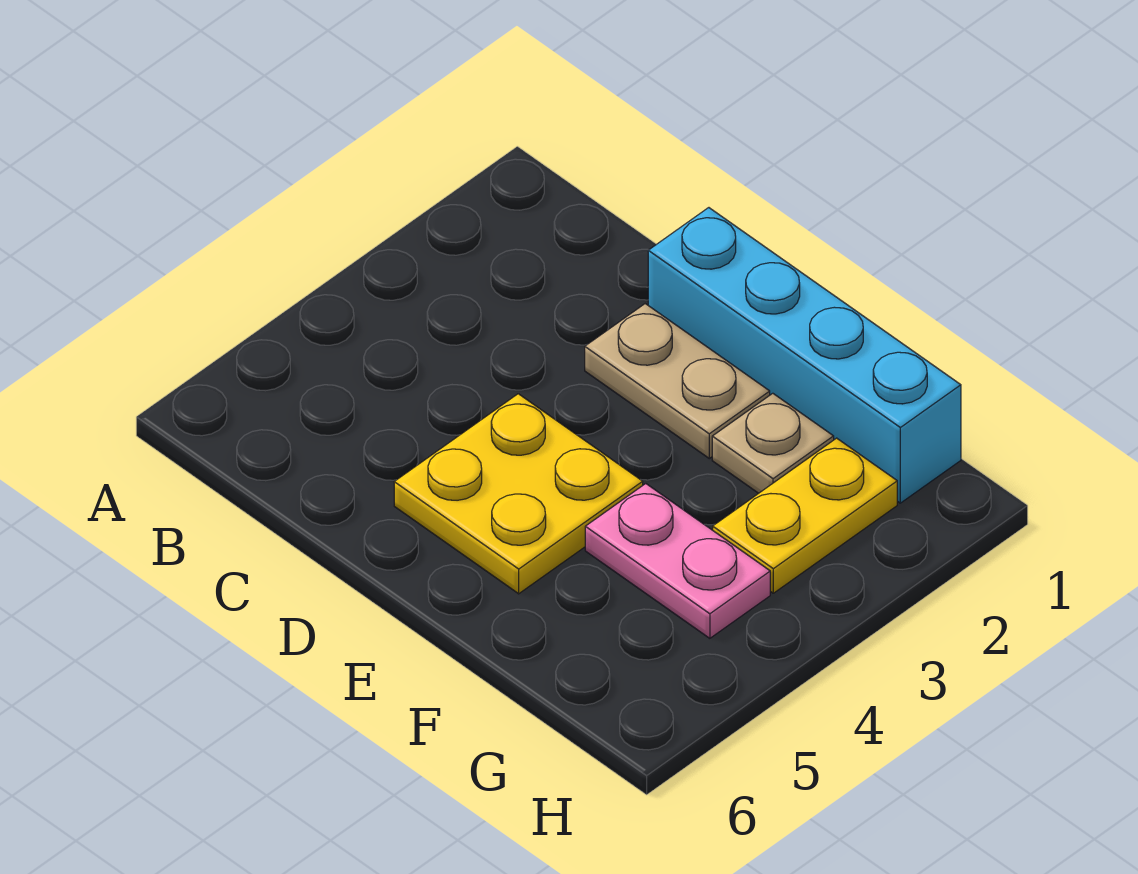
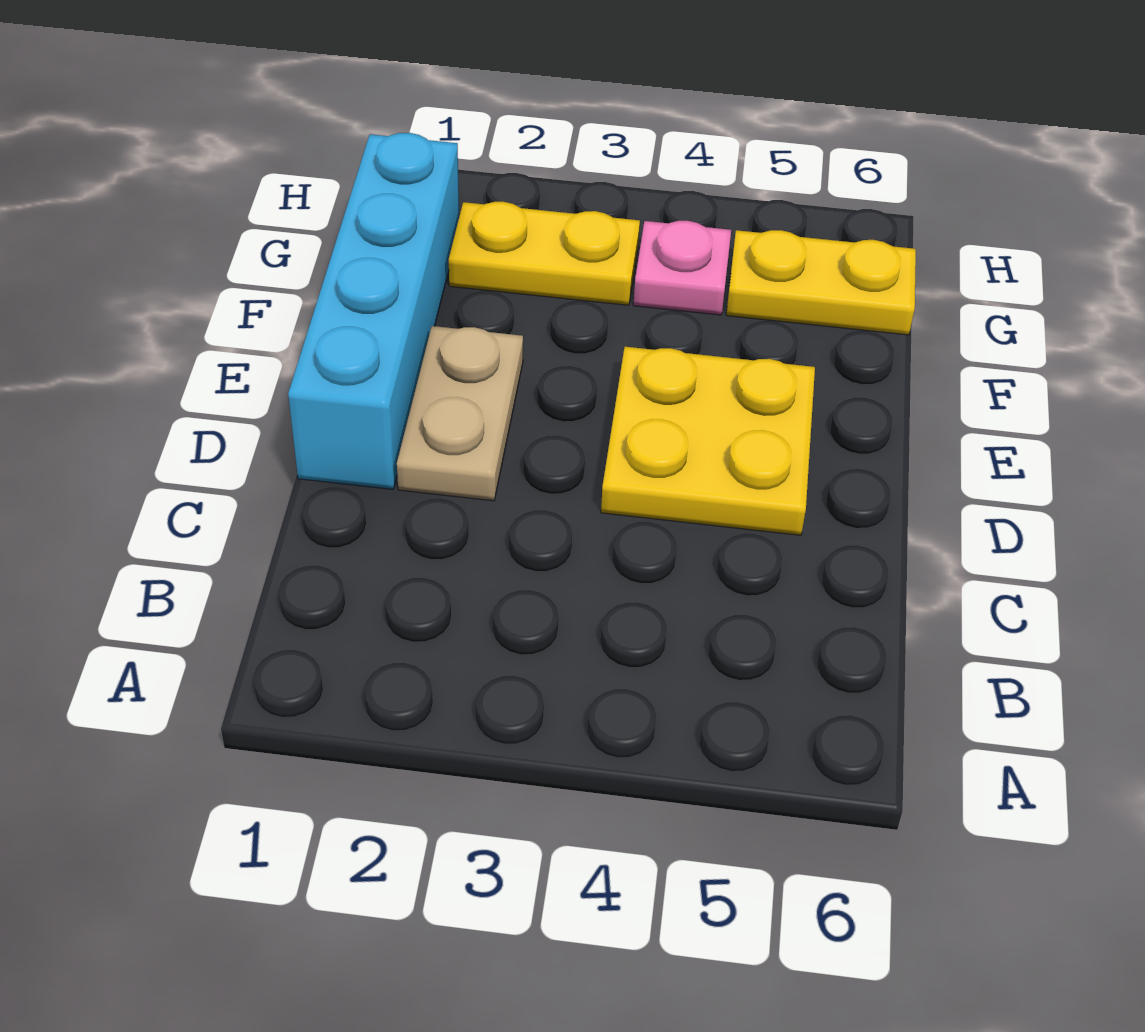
tan 1x1 plate [712,393,834,493] -> none
pink 1x2 plate [585,484,770,638] -> pink 1x1 plate [633,221,731,315]
none -> yellow 1x2 plate [726,230,916,335]

